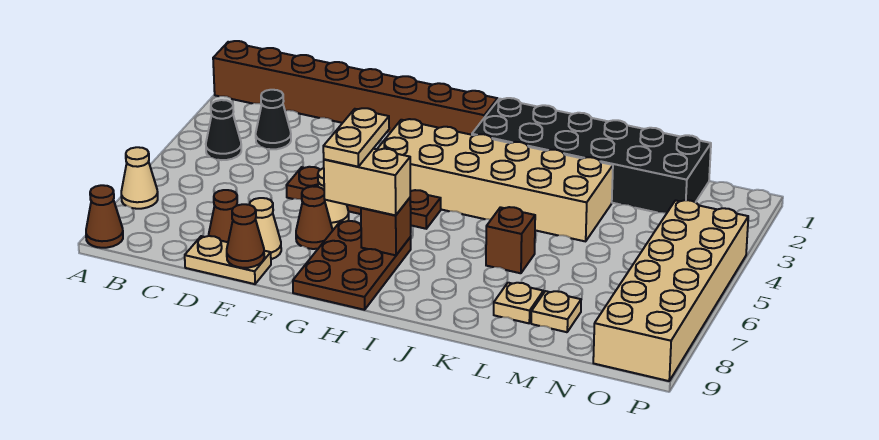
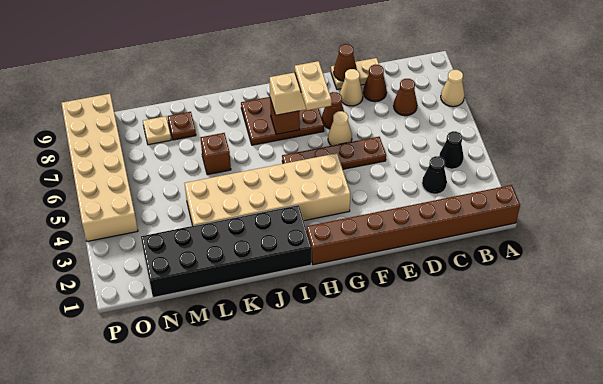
brown 1x1 cone [86,185,123,248] -> brown 1x1 cone moved to [394,79,417,116]
brown 2x3 plate [293,221,411,310] -> brown 2x3 plate turned to [241,97,324,145]
tan 1x1 plate [494,283,543,323] -> brown 1x1 plate [168,112,196,140]

